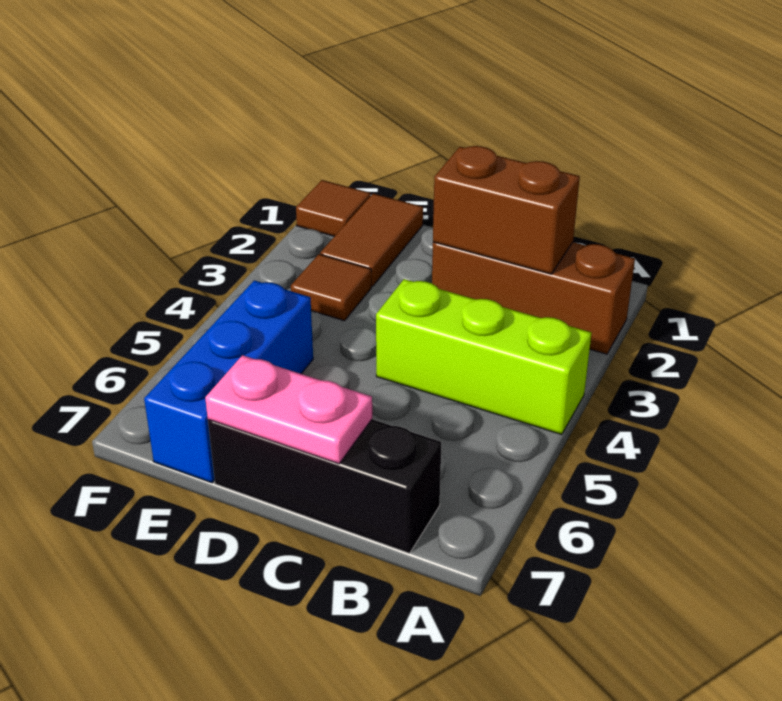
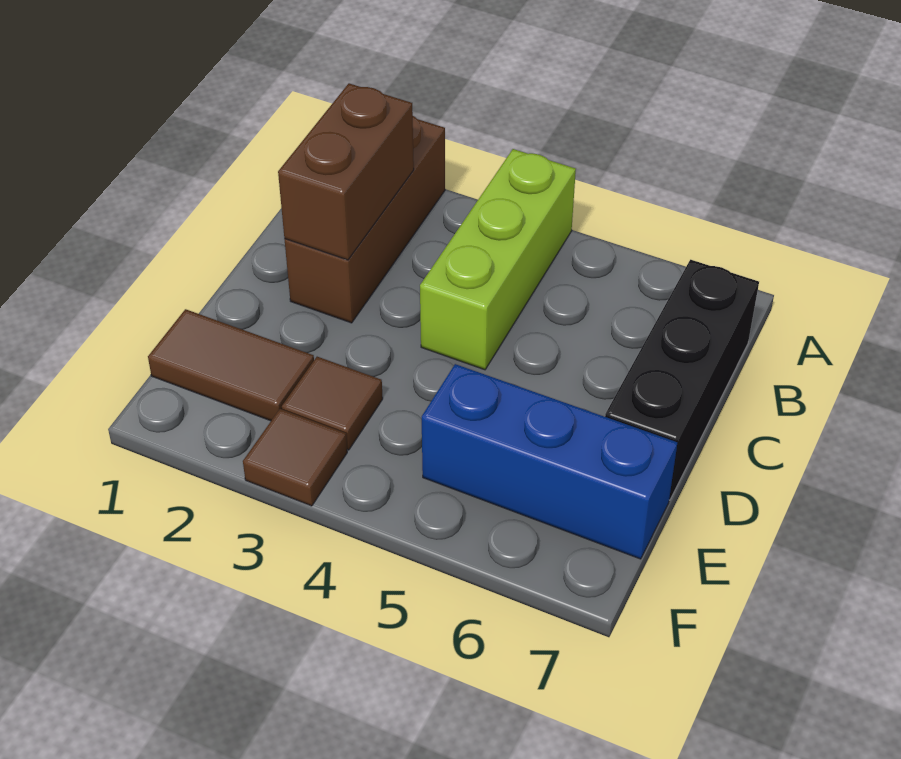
pink 1x2 plate [205,355,372,464] -> none
brown 1x1 tile [296,180,371,236] -> brown 1x1 tile moved to [243,409,347,506]

